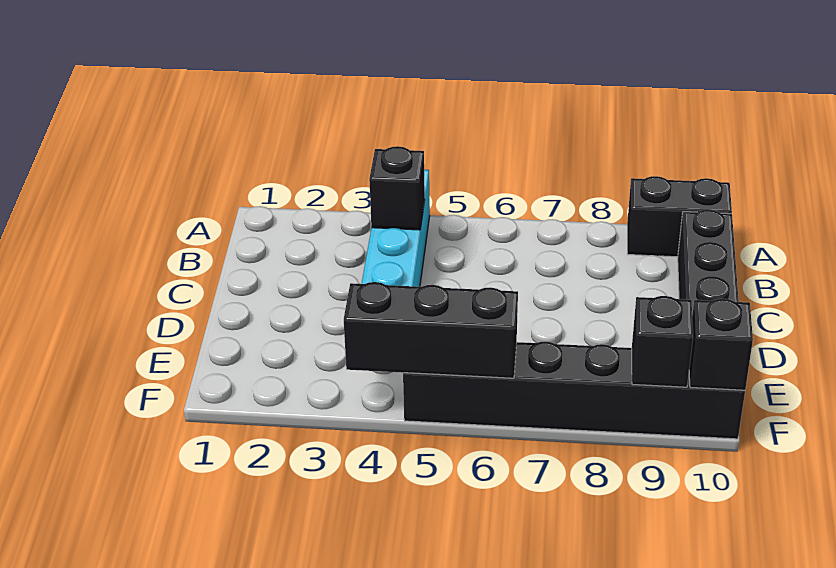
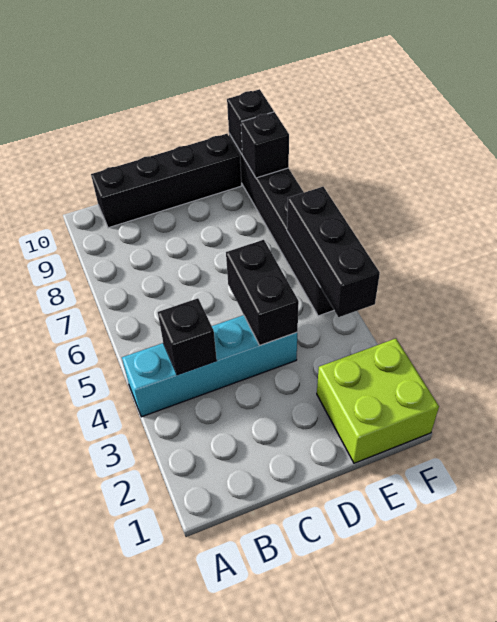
black 1x2 brick [627,176,732,257] -> black 1x2 brick moved to [226,240,299,345]
none -> lime 2x2 brick [317,339,439,463]

